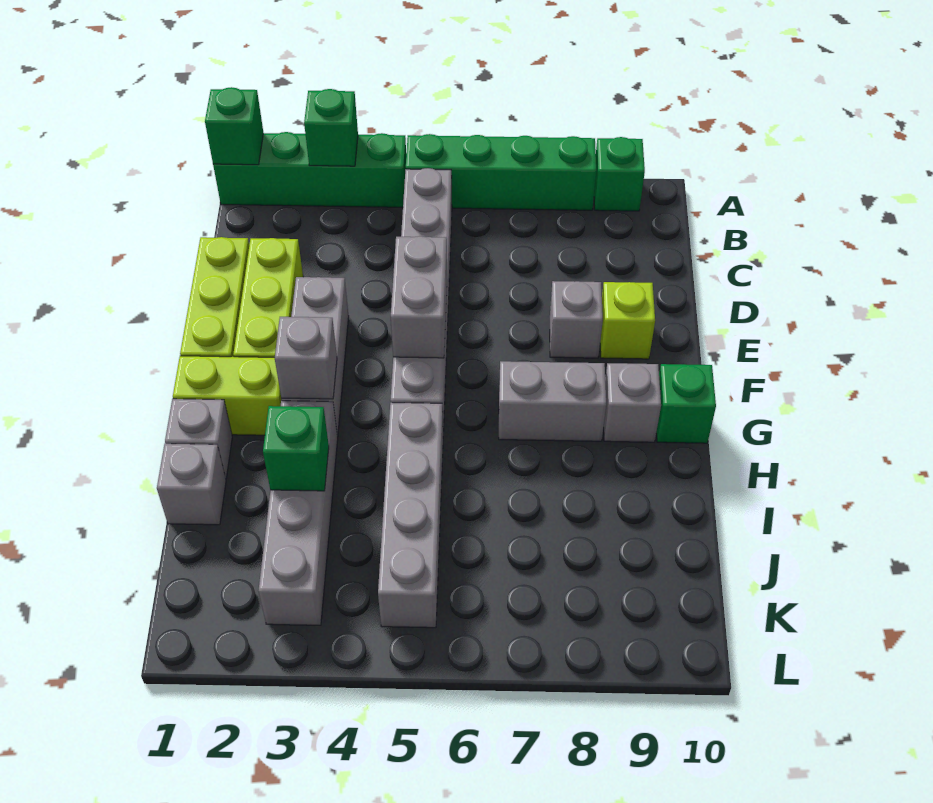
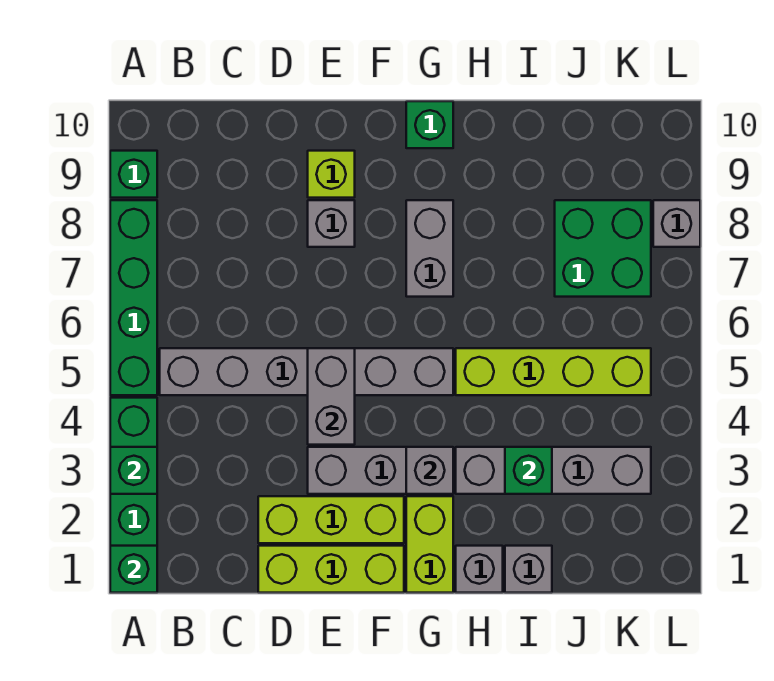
grey 1x2 brick [391,236,447,358] -> grey 1x2 brick turned to [308,348,355,445]
grey 1x1 brick [604,363,661,442] -> grey 1x1 brick moved to [653,200,700,247]
grey 1x4 brick [378,403,443,628] -> lime 1x4 brick [456,348,651,395]
none -> green 2x2 brick [555,200,651,297]

